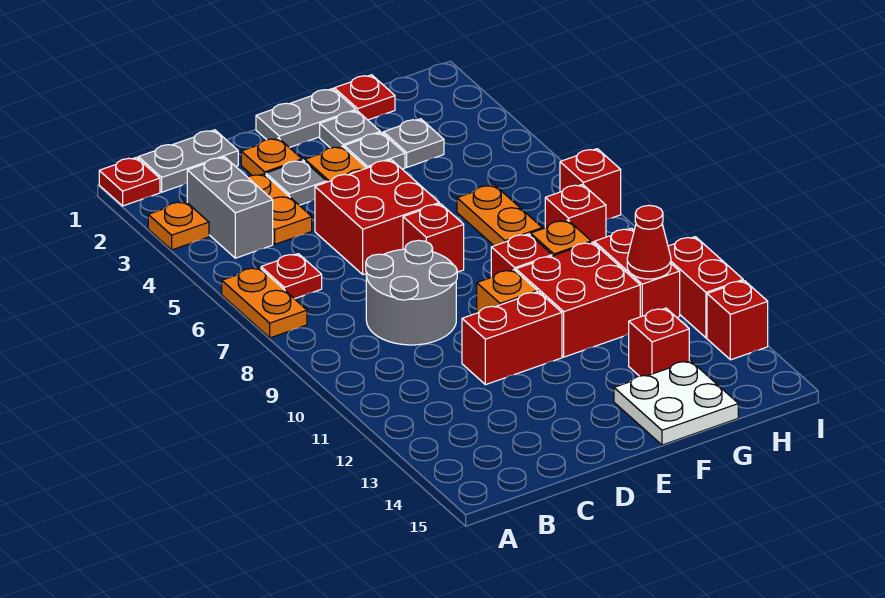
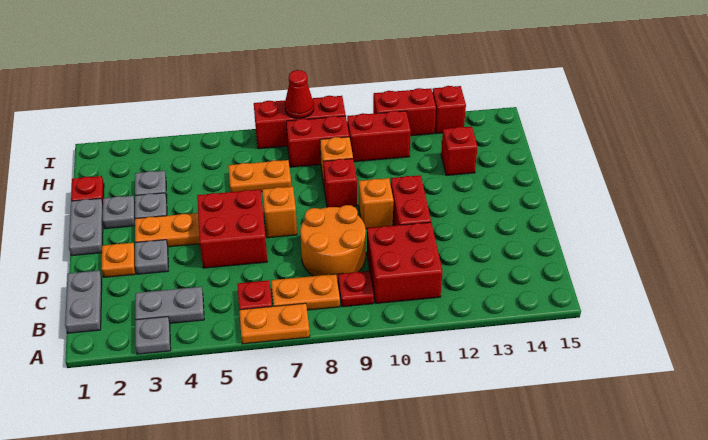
red 1x1 plate [99,157,160,206] -> red 1x1 plate moved to [338,271,374,307]
orange 1x1 plate [148,201,209,250] -> grey 1x1 plate [135,317,171,354]
grey 1x2 brick [187,157,273,258] -> grey 1x2 plate [135,287,204,323]
orange 1x2 plate [248,174,312,244] -> orange 1x2 plate moved to [271,274,340,310]
grey 2x2 round brick [366,240,457,345] -> orange 2x2 round brick [300,205,366,281]
red 1x1 brick [403,204,464,272] -> orange 1x1 brick [262,187,297,238]
red 2x2 brick [516,242,640,357] -> red 2x2 brick moved to [367,222,443,303]
white 2x2 plate [614,361,738,445] -> none
red 1x1 brick [545,184,606,243] -> red 1x2 brick [286,116,349,167]
red 1x1 cone [627,205,671,279] -> red 1x1 cone moved to [285,70,314,118]
red 1x1 brick [560,149,621,219] -> red 1x3 brick [254,96,346,149]

